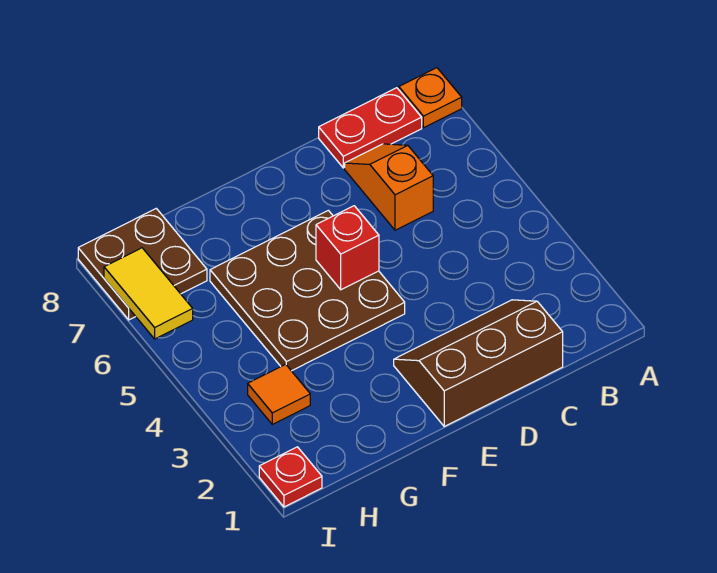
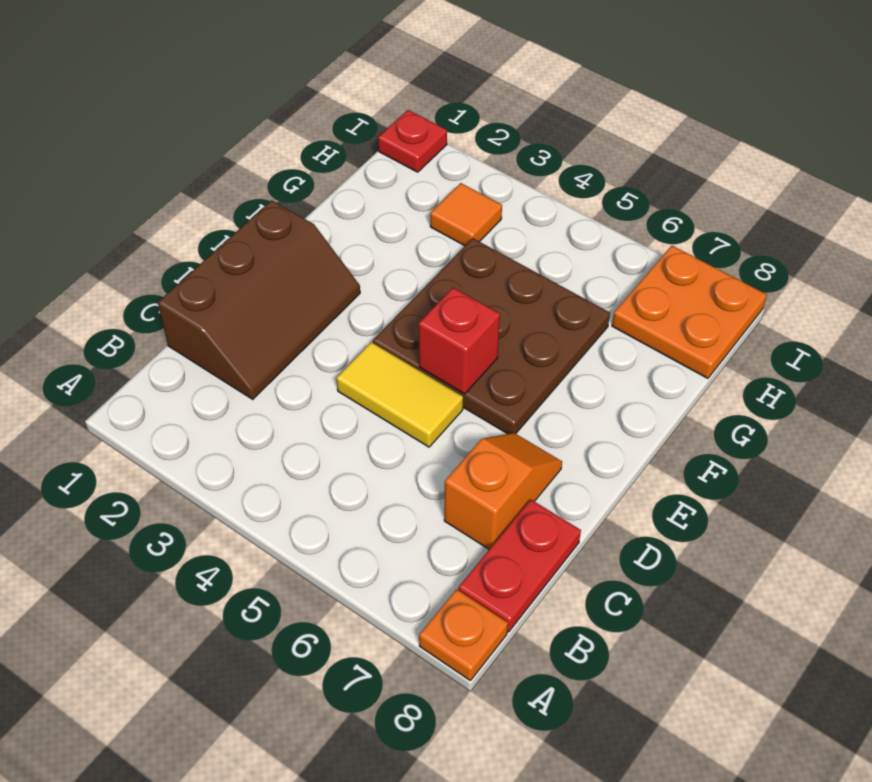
orange 1x2 slope [345,144,433,230] -> orange 1x2 slope turned to [444,433,562,549]
brown 2x2 plate [78,208,207,320] -> orange 2x2 plate [612,246,767,378]
yellow 1x2 tile [104,248,193,339] -> yellow 1x2 tile moved to [336,342,463,447]

